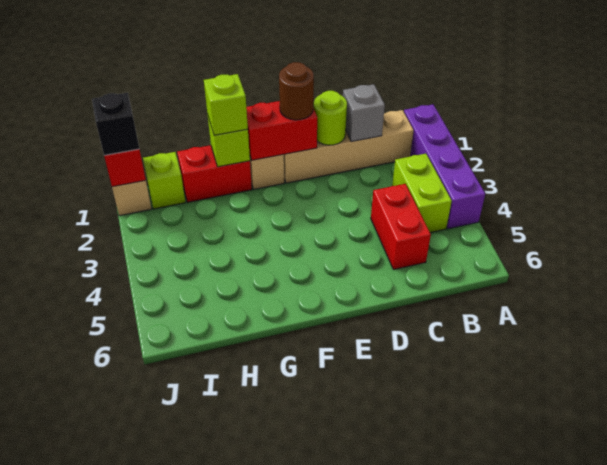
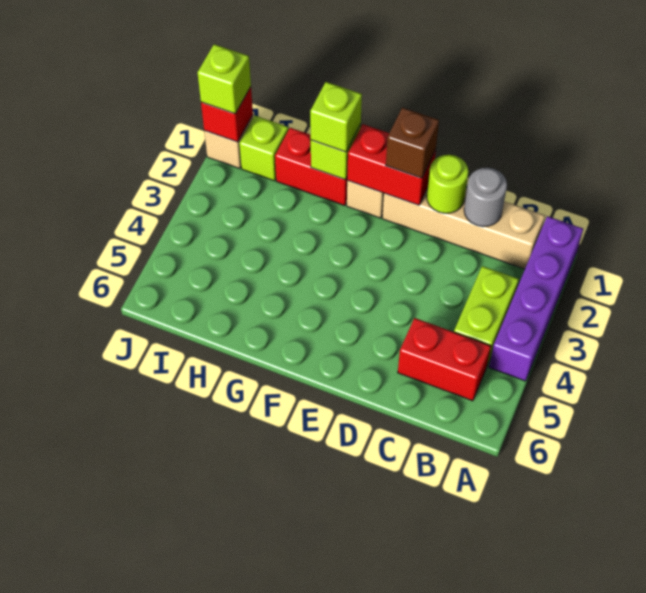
grey 1x1 brick [343,84,385,142] -> grey 1x1 round brick [464,168,507,227]
red 1x2 brick [371,184,431,270] -> red 1x2 brick turned to [398,318,491,401]
brown 1x1 round brick [279,62,314,120] -> brown 1x1 brick [386,108,439,178]
black 1x1 brick [92,93,139,155] -> lime 1x1 brick [198,44,251,114]

